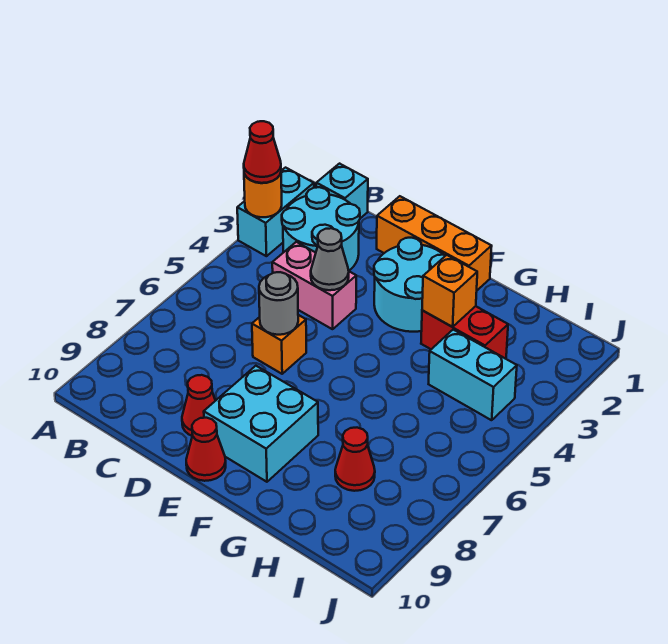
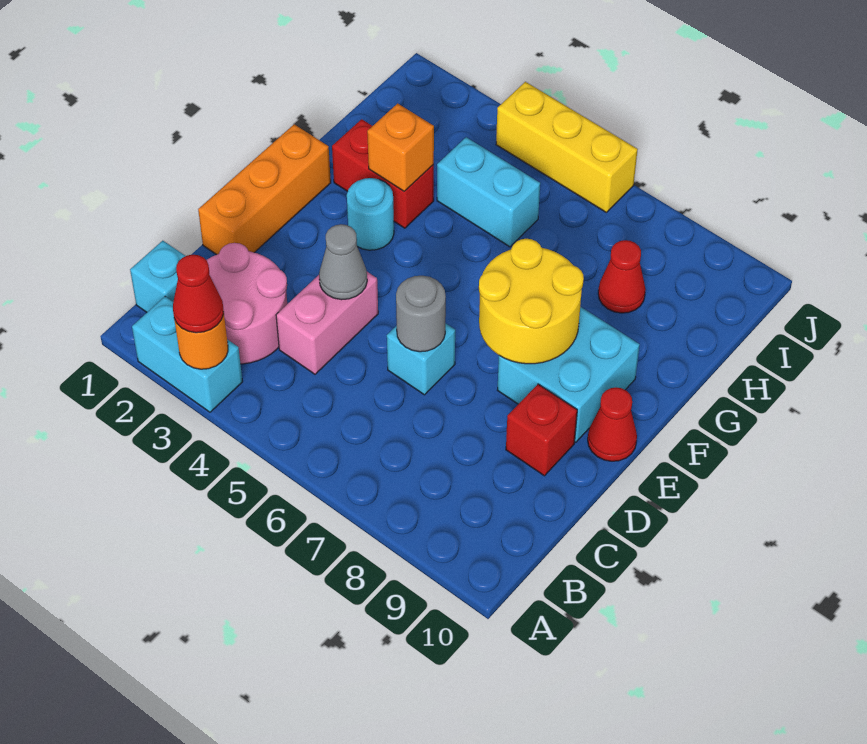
cyan 2x2 round brick [282,187,360,271] -> pink 2x2 round brick [207,243,287,364]
orange 1x1 brick [252,315,306,374] -> cyan 1x1 brick [387,323,455,395]
red 1x1 cone [182,375,215,436] -> red 1x1 brick [506,384,577,476]
cyan 2x2 round brick [374,238,446,332] -> cyan 1x1 round brick [347,178,394,250]
none -> yellow 2x2 round brick [479,239,584,364]
red 1x2 brick [421,306,508,358] -> red 1x2 brick turned to [332,119,434,228]
cyan 1x2 brick [429,330,517,420] -> cyan 1x2 brick turned to [437,137,540,247]
none -> yellow 1x3 brick [496,82,638,213]

